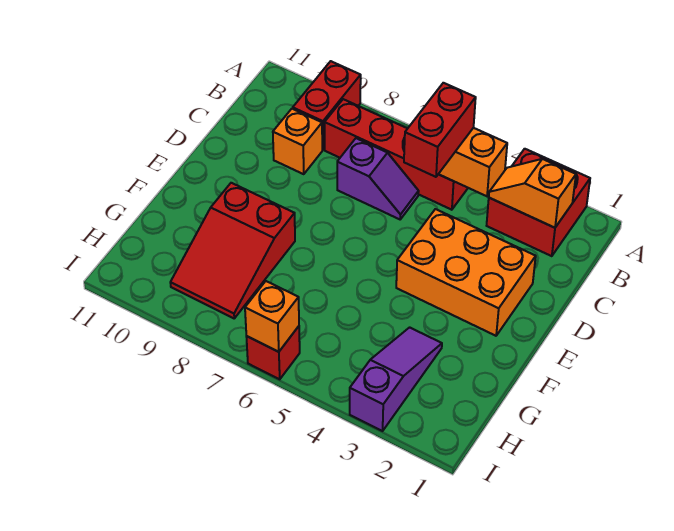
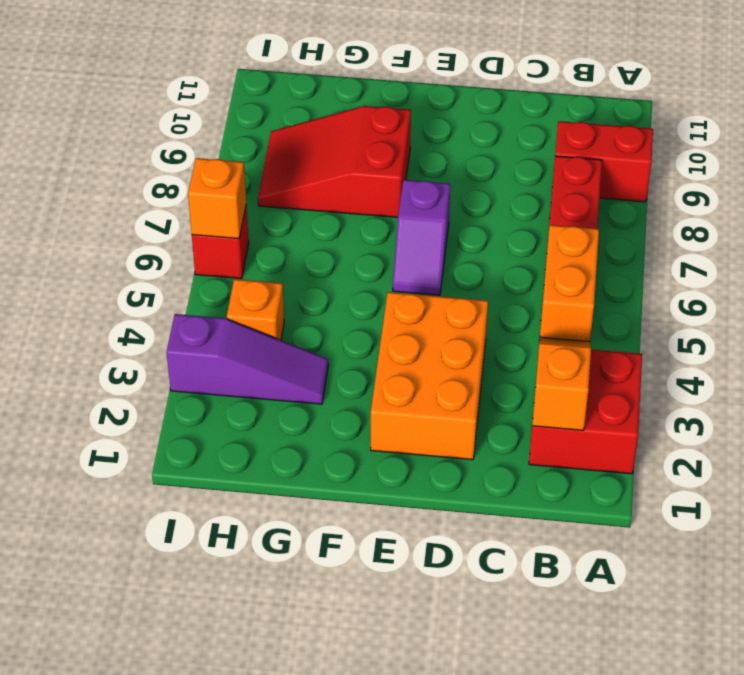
red 1x2 brick [404,83,476,177] -> none
purple 1x2 slope [337,138,419,219] -> purple 1x2 slope moved to [393,180,450,295]
orange 1x1 brick [273,109,322,174] -> orange 1x1 brick moved to [227,279,284,340]

